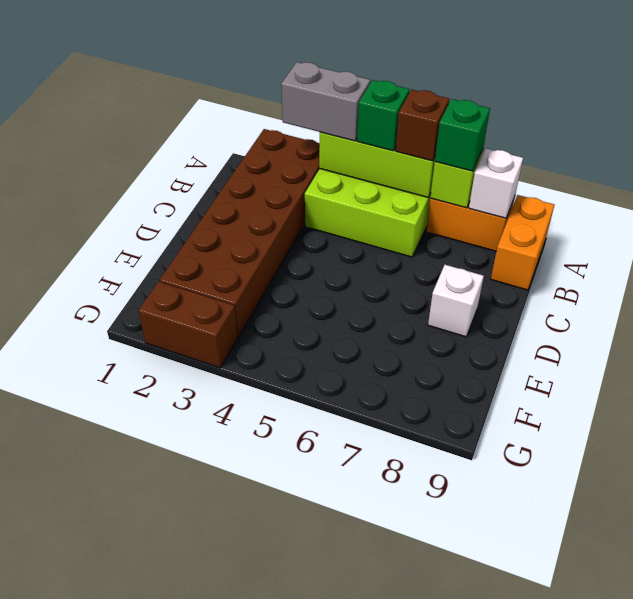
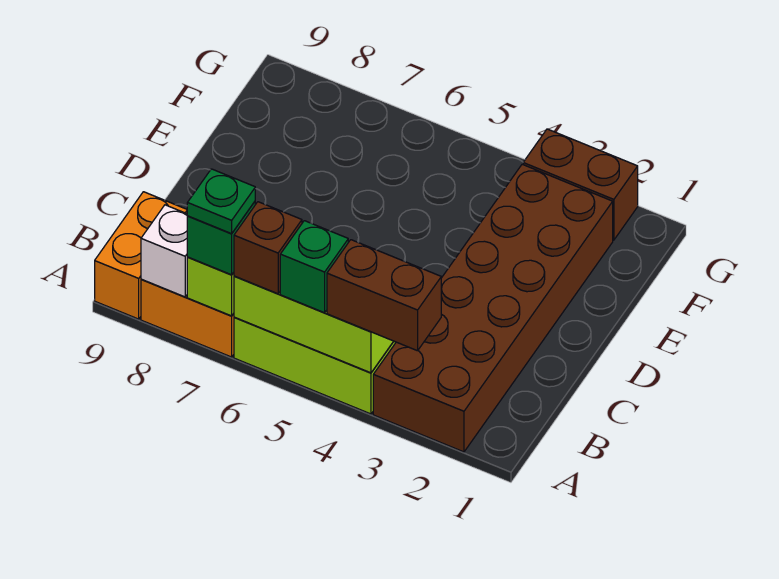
grey 1x2 brick [281,62,370,141] -> brown 1x2 brick [327,240,441,351]
none -> green 1x1 plate [187,169,255,234]
white 1x1 brick [428,265,484,337] -> none

